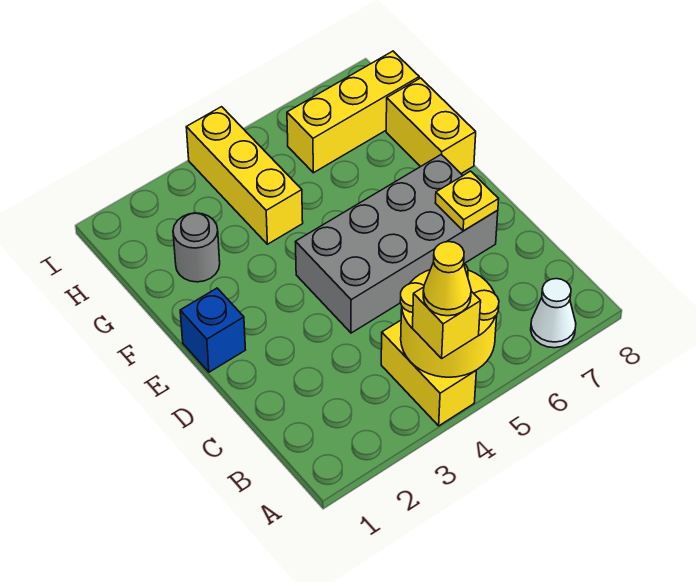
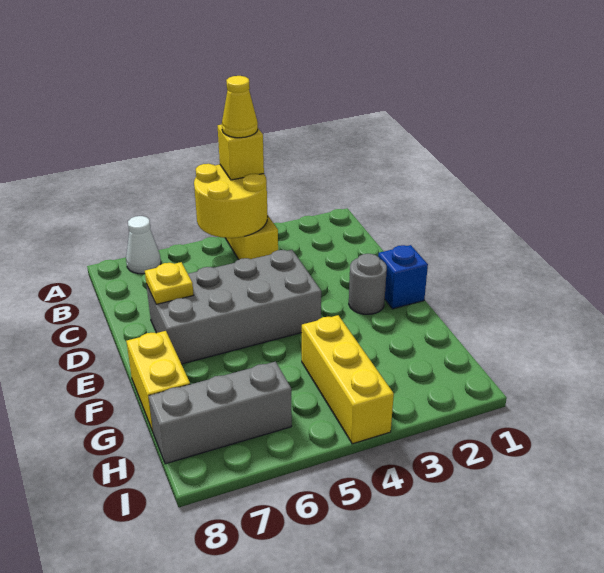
grey 1x1 round brick [173,213,220,282] -> grey 1x1 round brick moved to [349,254,387,314]
yellow 1x3 brick [287,51,419,173] -> grey 1x3 brick [149,362,292,464]

